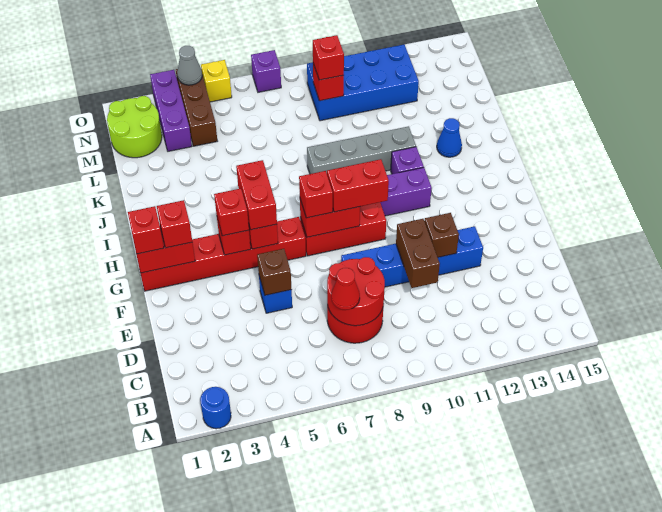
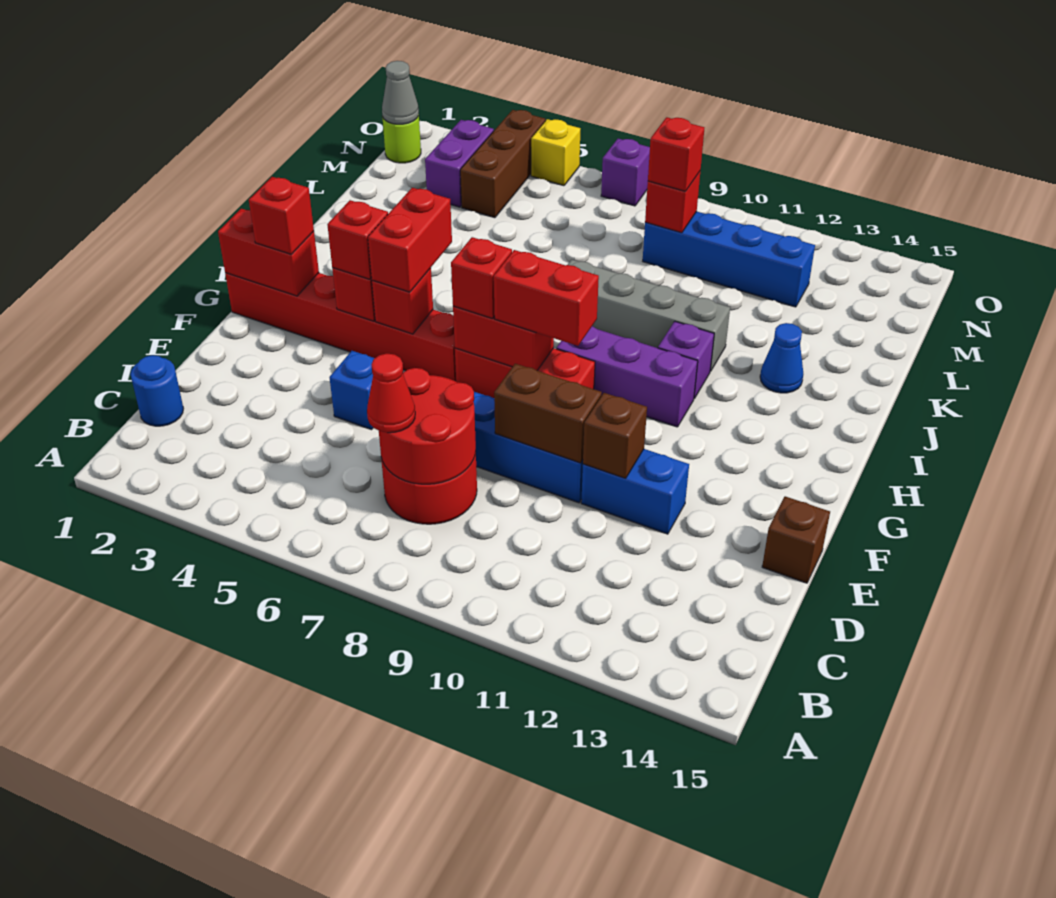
blue 1x1 round brick [200,387,231,429] -> blue 1x1 round brick moved to [130,355,184,426]
brown 1x2 brick [396,219,440,288] -> brown 1x2 brick turned to [494,364,602,463]
brown 1x1 brick [257,249,292,295] -> brown 1x1 brick moved to [762,496,830,583]
red 1x1 brick [128,206,164,254] -> none
lime 2x2 round brick [107,96,162,158] -> lime 1x1 round brick [383,116,421,163]
purple 1x3 brick [150,70,192,151] -> purple 1x2 brick [425,120,494,207]
blue 2x4 brick [307,44,419,121] -> blue 1x4 brick [643,211,815,307]
grey 1x1 cone [177,46,202,85] -> grey 1x1 cone moved to [382,61,419,124]

